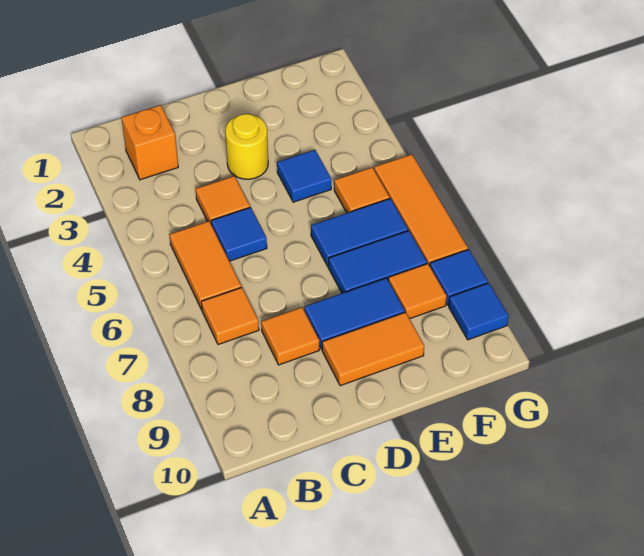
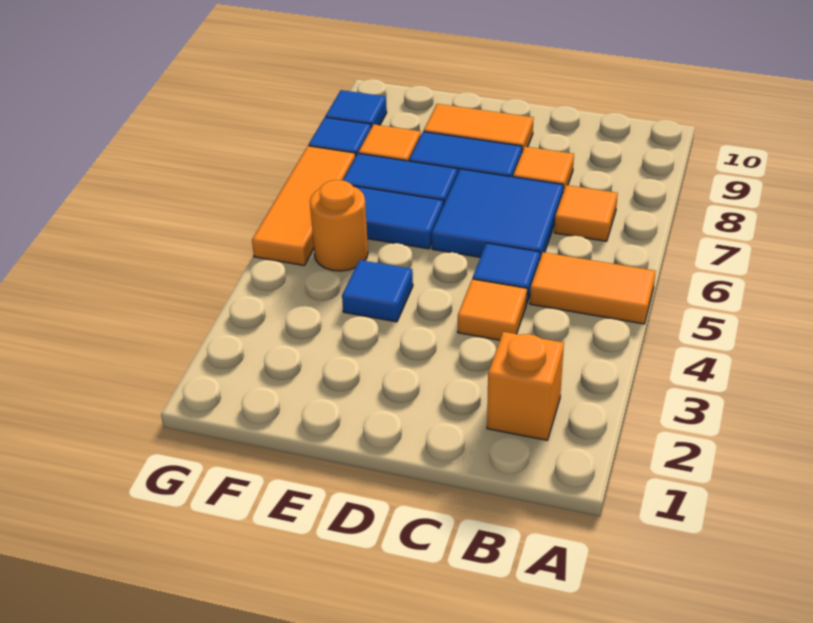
orange 1x2 tile [169,221,241,310] -> orange 1x2 tile turned to [530,252,656,324]
none -> blue 2x2 tile [432,169,563,261]
yellow 1x1 round brick [225,114,268,179] -> none
orange 1x1 tile [334,167,390,213] -> orange 1x1 round brick [310,180,368,271]

